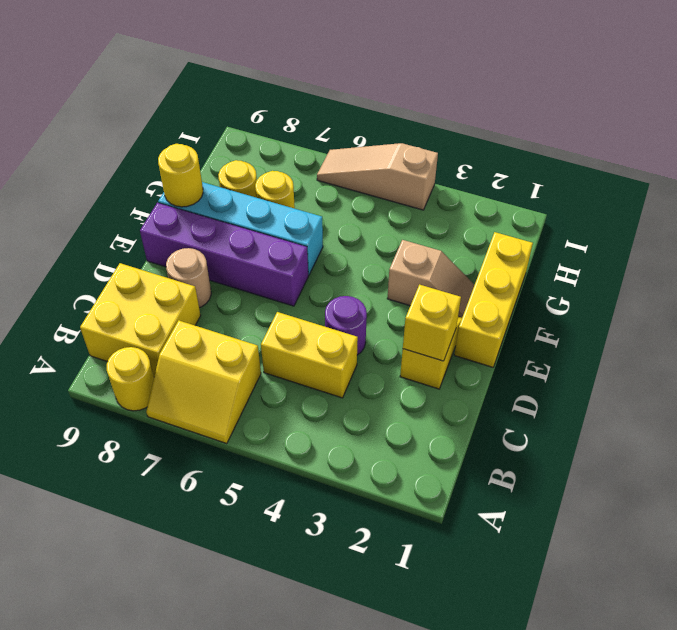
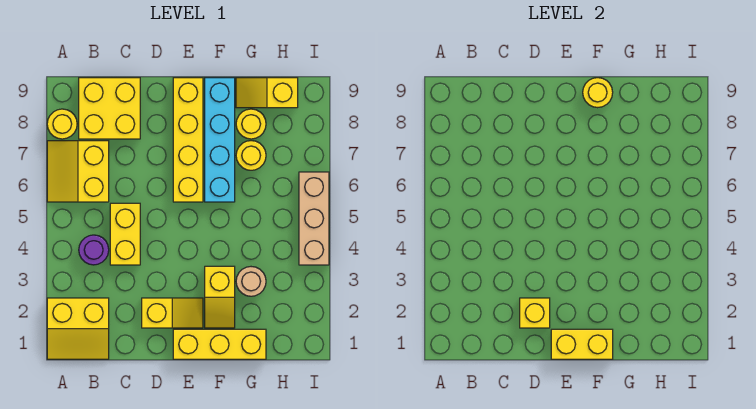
none -> yellow 2x2 slope [47,298,109,359]
purple 1x1 round brick [325,296,367,355] -> purple 1x1 round brick moved to [79,235,109,265]
tan 1x1 round brick [166,248,211,308] -> tan 1x1 round brick moved to [236,267,266,296]
none -> yellow 1x2 brick [551,329,613,359]
purple 1x4 brick [140,203,308,306] -> yellow 1x4 brick [173,78,203,202]
tan 1x2 slope [387,240,474,317] -> yellow 1x2 slope [205,266,235,328]
none -> yellow 1x2 slope [236,78,298,108]
tan 1x3 slope [317,143,438,210] -> tan 1x3 brick [299,172,329,265]

